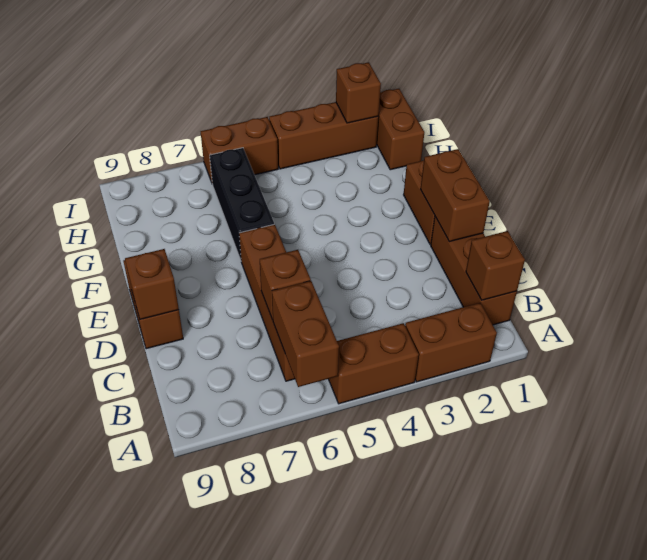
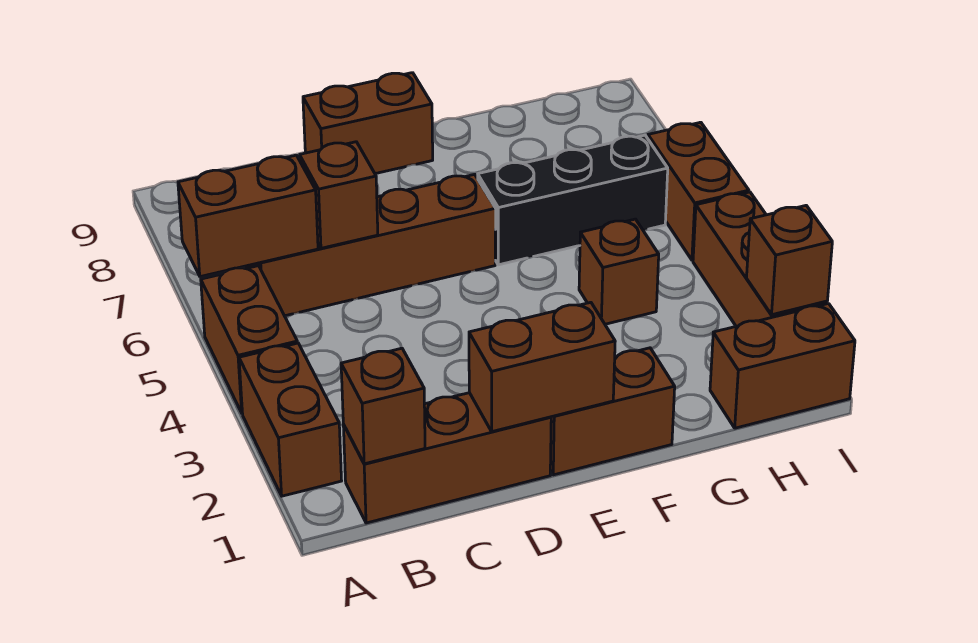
brown 1x1 brick [125,249,179,319] -> brown 1x1 brick moved to [579,219,659,324]

